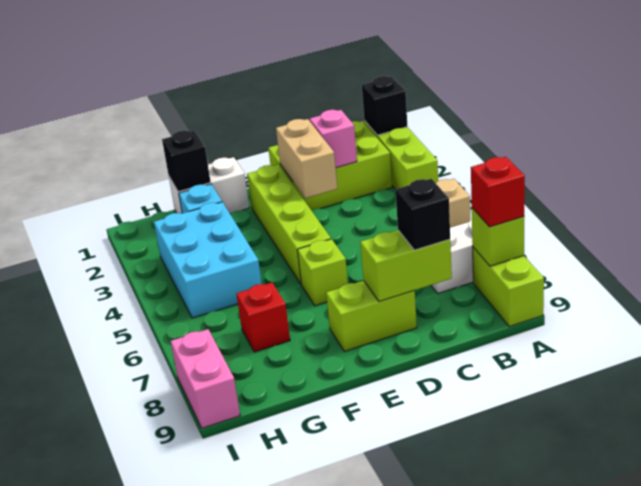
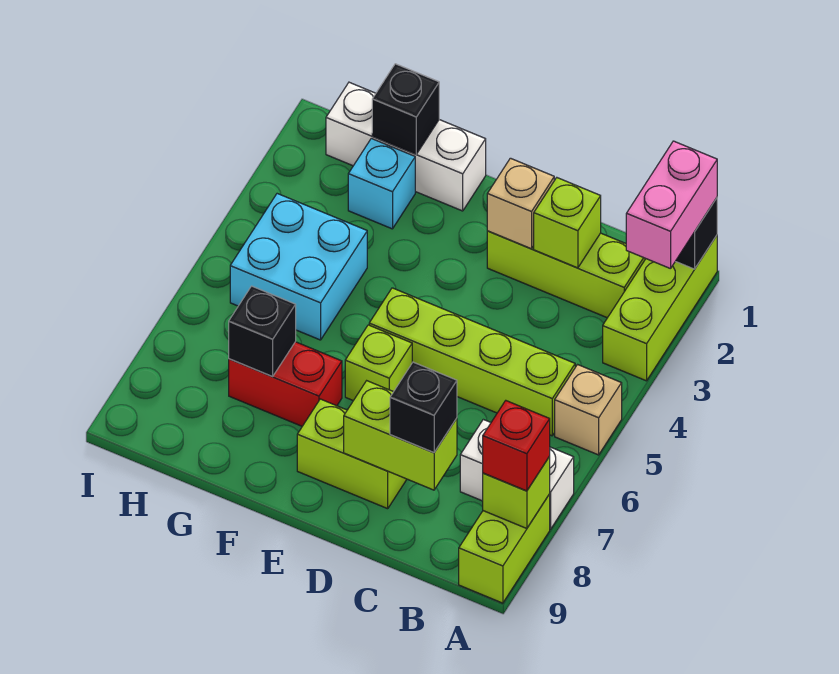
lime 2x3 brick [268,121,392,211] -> lime 1x3 brick [487,231,646,318]
pink 1x1 brick [310,110,357,168] -> lime 1x1 brick [534,178,601,268]
tan 1x2 brick [276,119,338,198] -> tan 1x1 brick [487,158,554,249]
lime 1x4 brick [247,165,331,284] -> lime 1x4 brick turned to [369,288,575,436]
white 1x2 brick [169,157,249,214] -> white 1x3 brick [326,82,486,211]
cyan 2x3 brick [154,202,262,318] -> cyan 2x2 brick [230,194,367,340]
red 1x1 brick [236,282,290,352] -> red 1x2 brick [229,342,342,426]
none -> black 1x1 brick [229,286,296,376]
pink 1x2 brick [171,329,240,428] -> pink 1x2 brick moved to [626,141,717,269]

